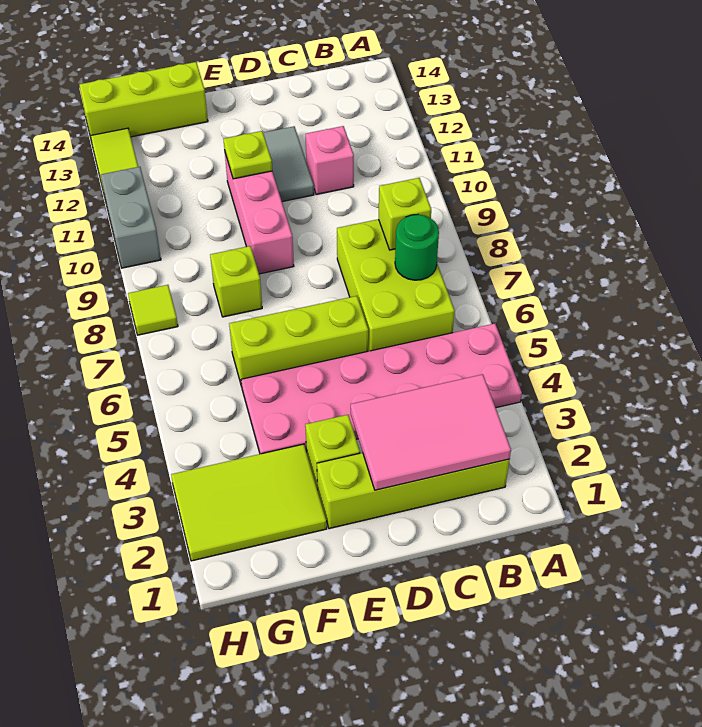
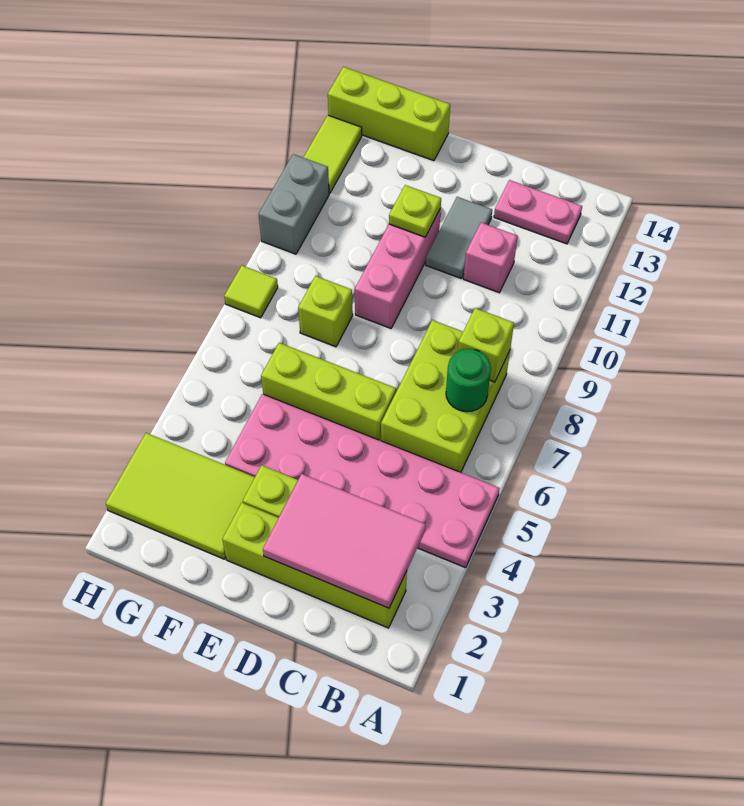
none -> pink 1x2 plate [494,180,582,244]

